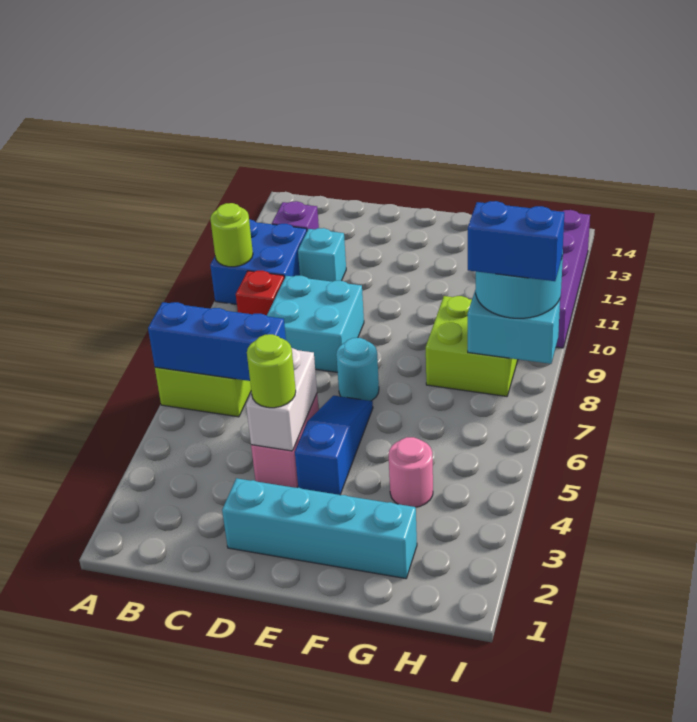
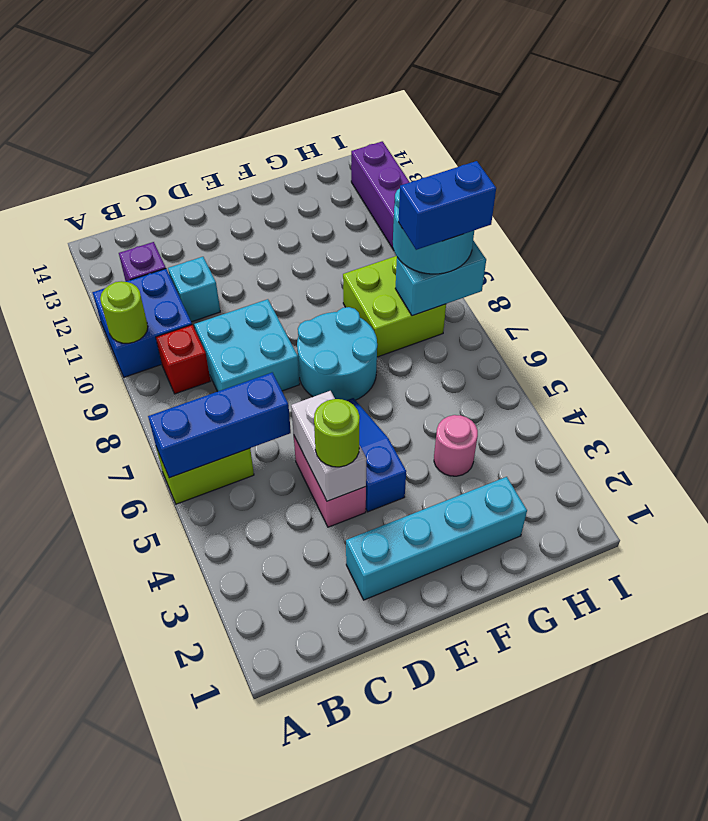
cyan 1x1 round brick [336,338,379,401] -> cyan 2x2 round brick [297,307,377,400]

